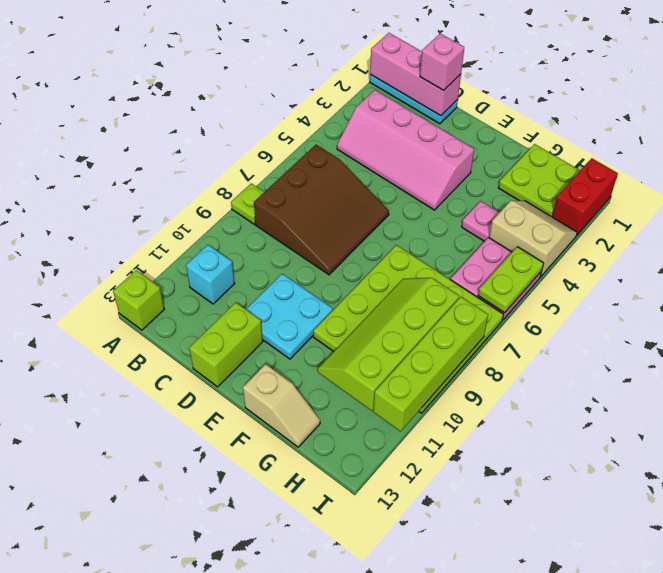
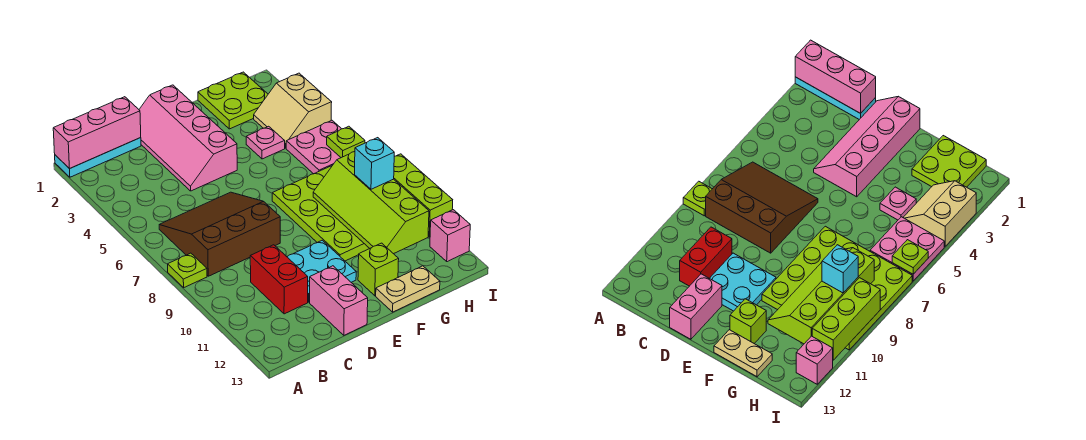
lime 1x1 brick [113,270,164,330] -> lime 1x1 brick moved to [358,243,399,296]
pink 2x4 slope [337,90,474,210] -> pink 2x4 slope turned to [139,85,237,191]
brown 3x3 slope [254,145,389,275] -> brown 3x3 slope turned to [159,192,280,276]
cyan 1x1 brick [186,245,235,304] -> cyan 1x1 brick moved to [355,138,394,189]
pink 1x1 brick [420,34,464,90] -> pink 1x1 brick moved to [430,210,470,262]
lime 1x2 brick [189,303,263,387] -> pink 1x2 brick [310,266,368,335]
tan 1x2 slope [243,364,320,447] -> tan 1x2 plate [376,266,440,312]
tan 2x2 slope [489,201,577,277] -> tan 2x2 slope turned to [254,73,332,148]
red 1x2 brick [552,158,618,235] -> red 1x2 brick moved to [250,245,308,314]
lime 1x2 plate [478,247,544,313] -> lime 1x1 plate [327,126,365,158]
lime 1x4 brick [373,297,488,431] -> lime 1x3 brick [394,154,453,237]

